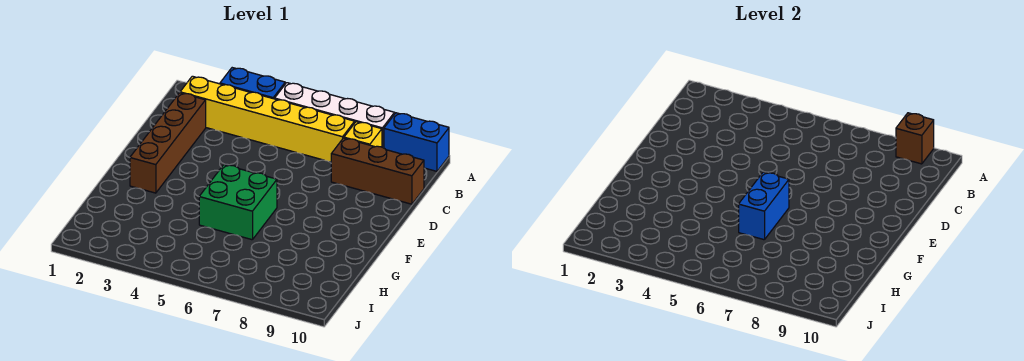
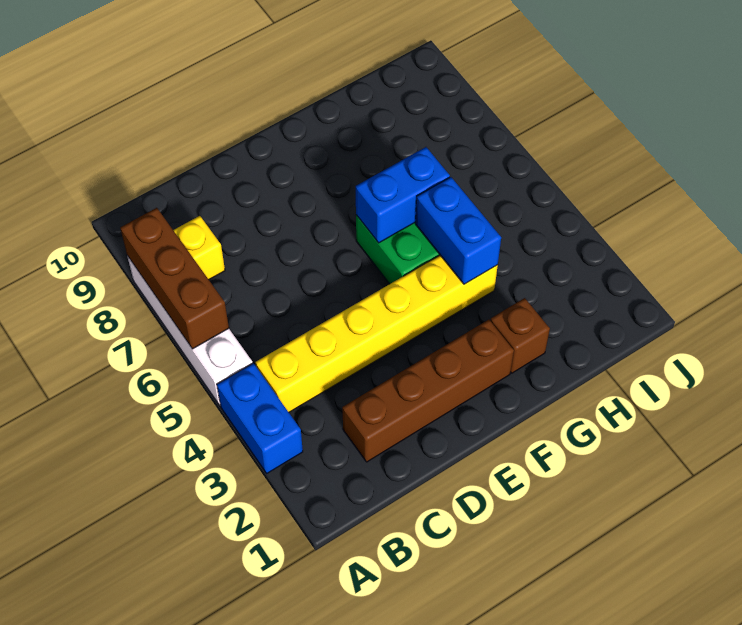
blue 1x2 brick [384,113,449,171] -> blue 1x2 brick moved to [415,177,501,284]
brown 1x1 brick [896,113,934,164] -> brown 1x1 brick moved to [490,298,550,373]
yellow 1x6 brick [180,76,355,162] -> yellow 1x6 brick turned to [255,255,498,412]
brown 1x3 brick [331,138,424,204] -> brown 1x3 brick moved to [120,208,229,349]

